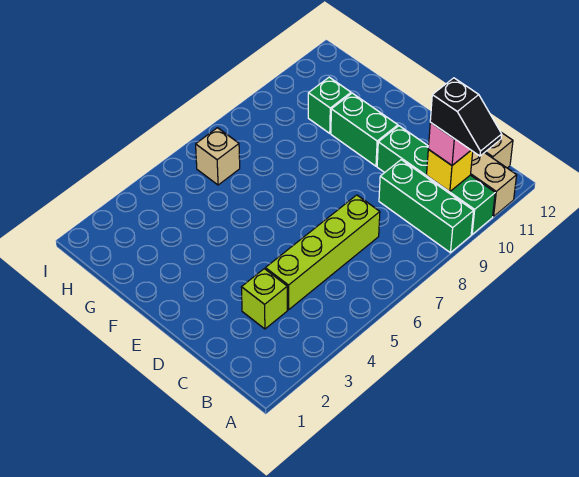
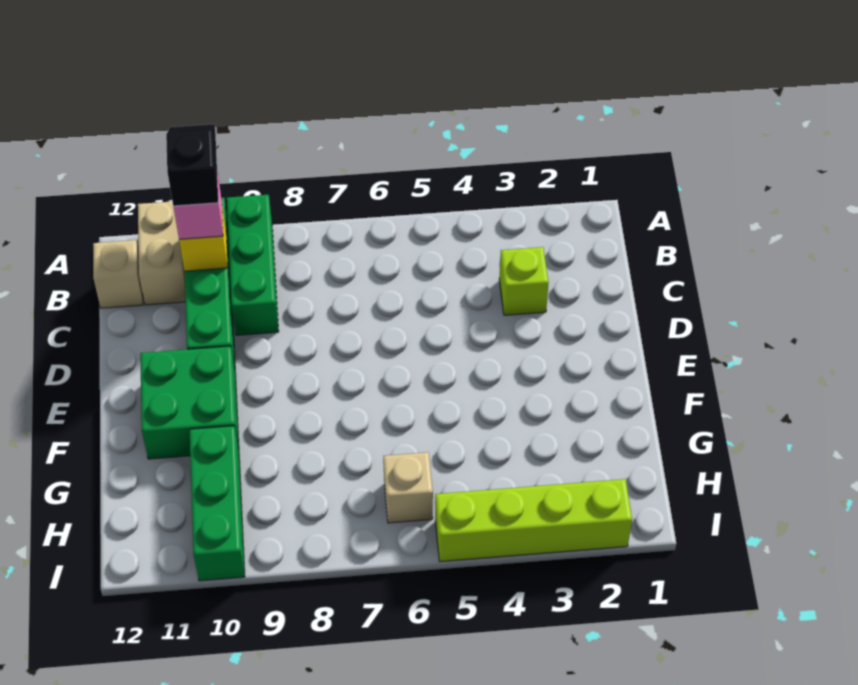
lime 1x4 brick [265,195,380,310] -> lime 1x4 brick moved to [435,479,632,562]
green 1x2 brick [331,93,398,166] -> green 2x2 brick [140,346,239,459]
green 1x1 brick [308,77,351,133] -> green 1x3 brick [190,426,245,581]

